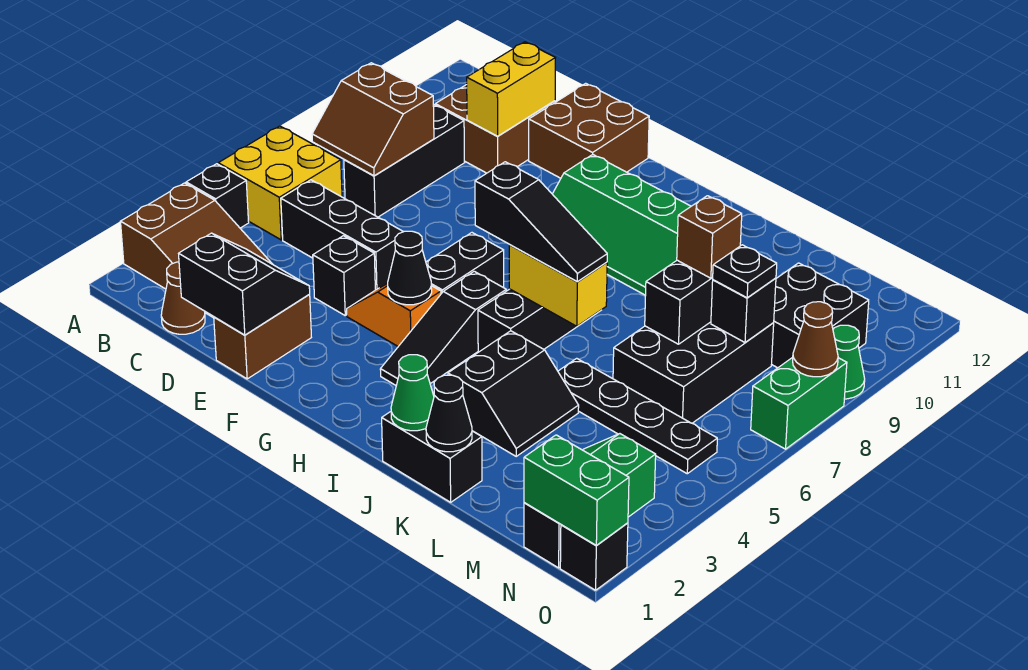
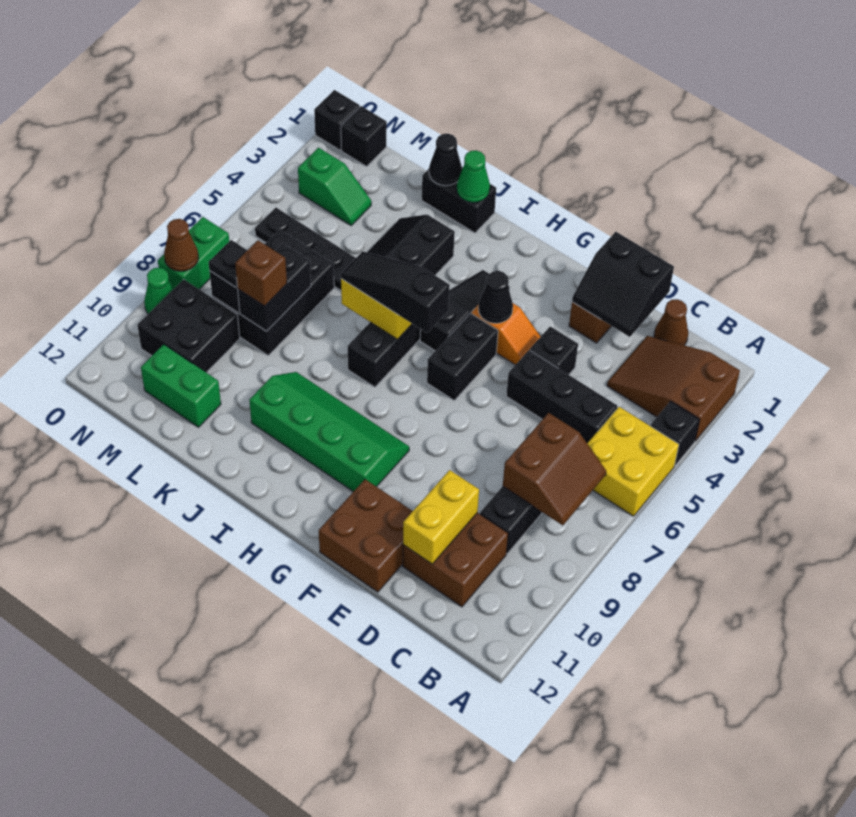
brown 2x2 slope [312,63,434,176] -> brown 2x2 slope turned to [503,413,606,525]
green 1x2 brick [524,435,629,546] -> green 1x2 brick moved to [141,344,221,427]

